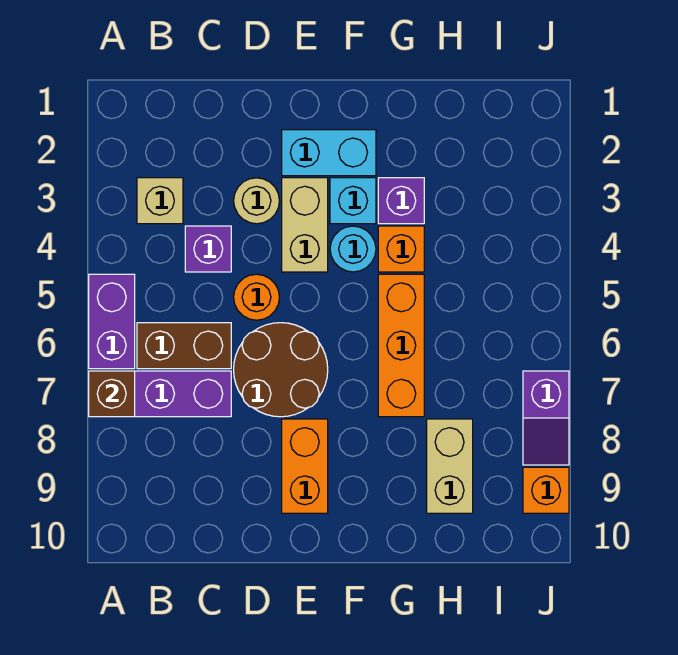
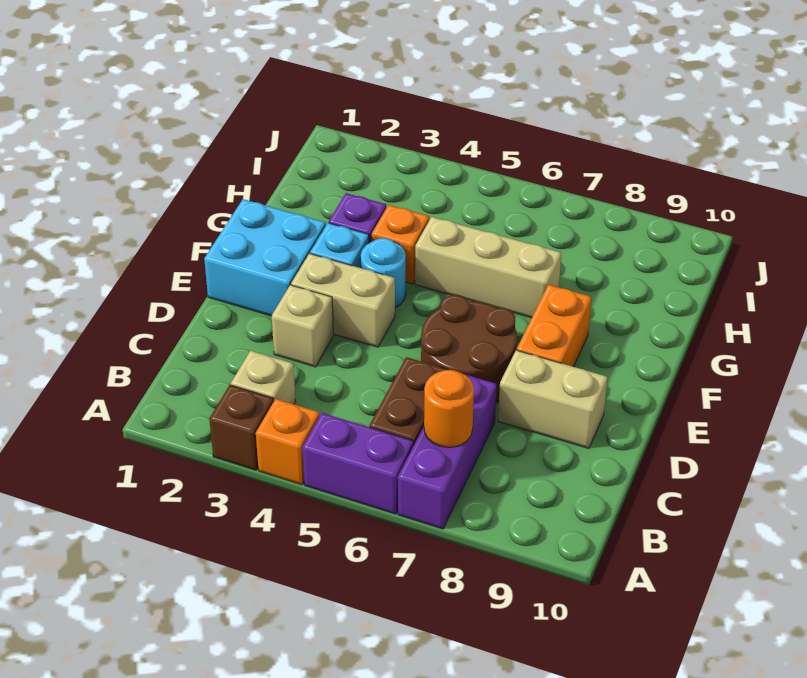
brown 1x1 brick [89,371,135,417] -> brown 1x1 brick moved to [209,385,273,470]
purple 1x1 brick [185,226,231,272] -> none
tan 1x1 round brick [234,178,279,224] -> tan 1x1 brick [272,285,334,367]
orange 1x1 round brick [234,274,279,320] -> orange 1x1 round brick moved to [424,370,474,447]
cyan 1x2 brick [282,130,376,176] -> cyan 2x2 brick [204,199,326,316]
orange 1x2 brick [282,419,328,513] -> orange 1x2 brick turned to [517,285,592,367]
orange 1x3 brick [378,274,424,417] -> tan 1x3 brick [415,217,561,318]
tan 1x2 brick [427,419,473,513] -> tan 1x2 brick moved to [498,350,608,448]
purple 1x2 slope [523,371,569,465] -> none
orange 1x1 brick [523,467,569,513] -> orange 1x1 brick moved to [256,399,320,485]

